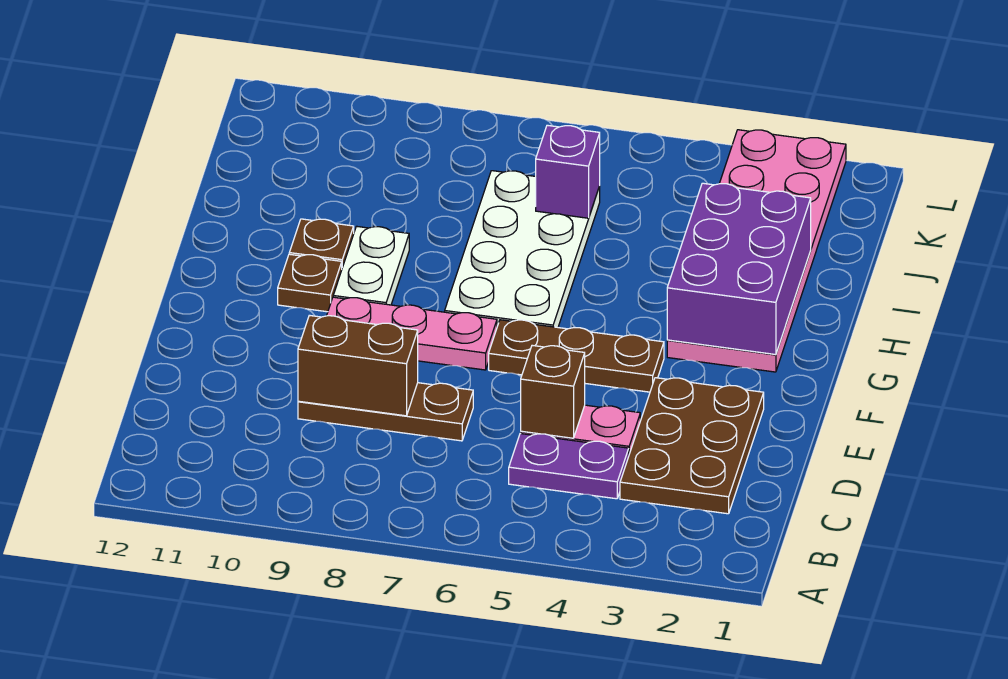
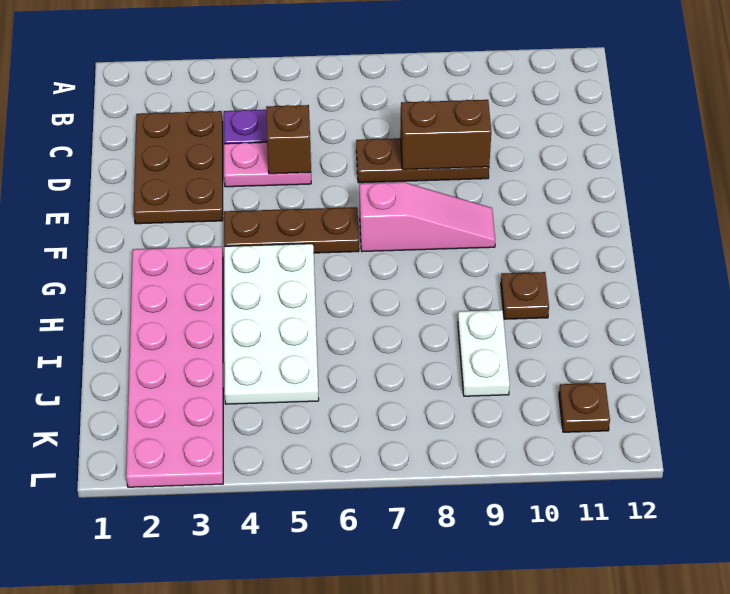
pink 1x3 plate [327,297,497,370] -> pink 1x3 slope [359,182,495,251]
purple 2x3 brick [667,183,811,355] -> none
white 2x4 plate [445,171,600,327] -> white 2x4 plate moved to [224,244,319,404]
white 1x2 plate [333,226,409,305] -> white 1x2 plate moved to [458,310,510,396]
brown 1x1 plate [278,254,342,312] -> brown 1x1 plate moved to [559,383,610,432]
purple 1x1 brick [536,125,600,218] -> none

